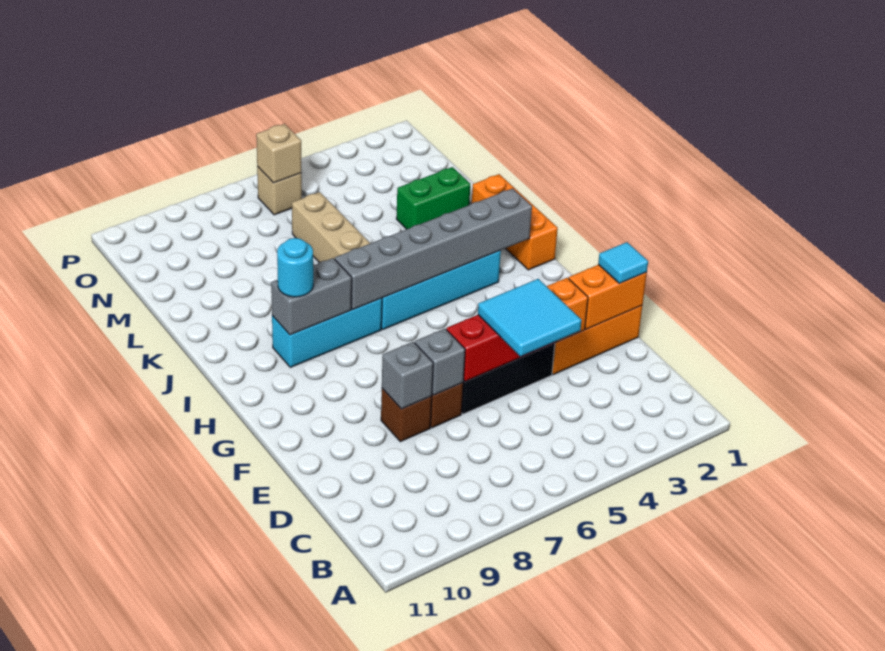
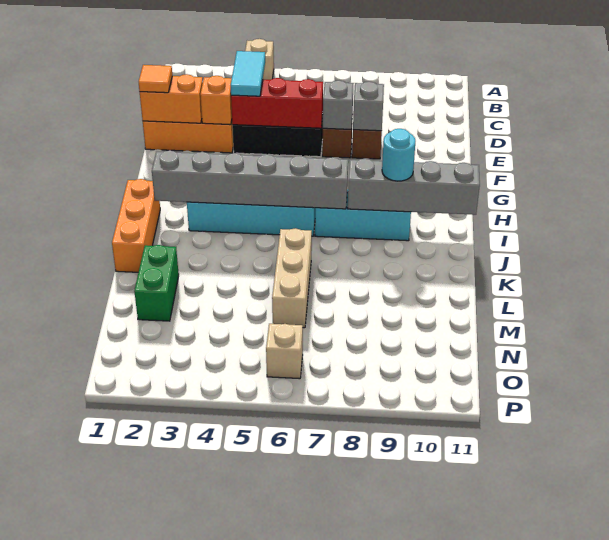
cyan 2x2 tile [478,279,582,356] -> cyan 1x2 tile [231,51,265,96]
cyan 1x1 tile [598,242,648,284] -> orange 1x1 tile [139,65,172,93]
grey 1x2 brick [271,258,352,335] -> grey 1x4 brick [348,158,480,215]
green 1x2 brick [396,167,470,229] -> green 1x2 brick turned to [134,245,179,321]
tan 1x1 brick [256,124,301,183] -> tan 1x1 brick moved to [245,39,274,80]

